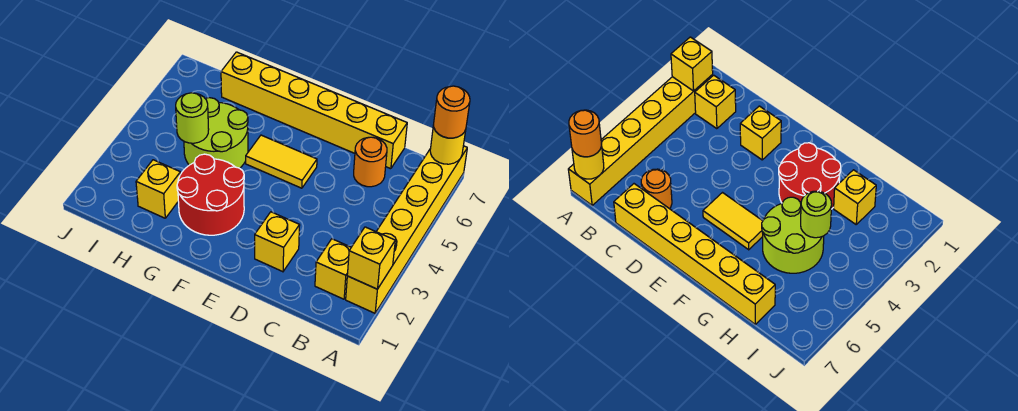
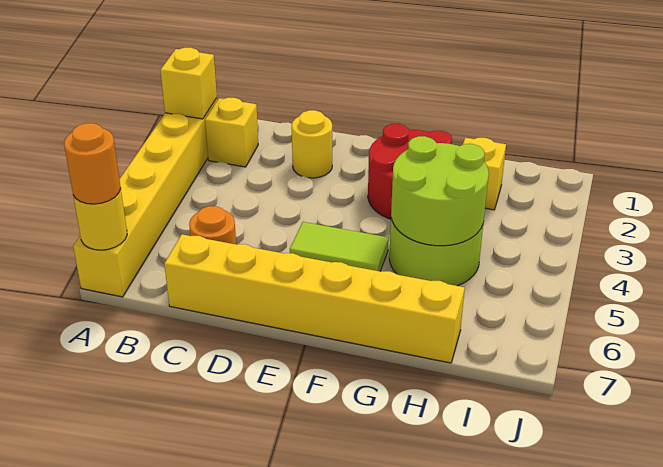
yellow 1x1 brick [255,212,300,272] -> yellow 1x1 round brick [292,110,332,178]
yellow 1x2 tile [246,135,317,188] -> lime 1x2 tile [290,222,389,271]
lime 1x1 round brick [176,93,209,143] -> lime 2x2 round brick [391,136,489,246]

